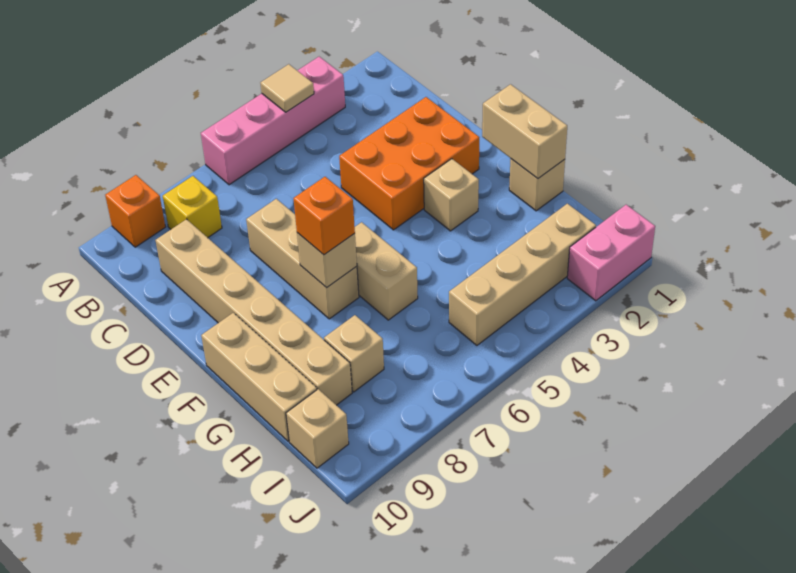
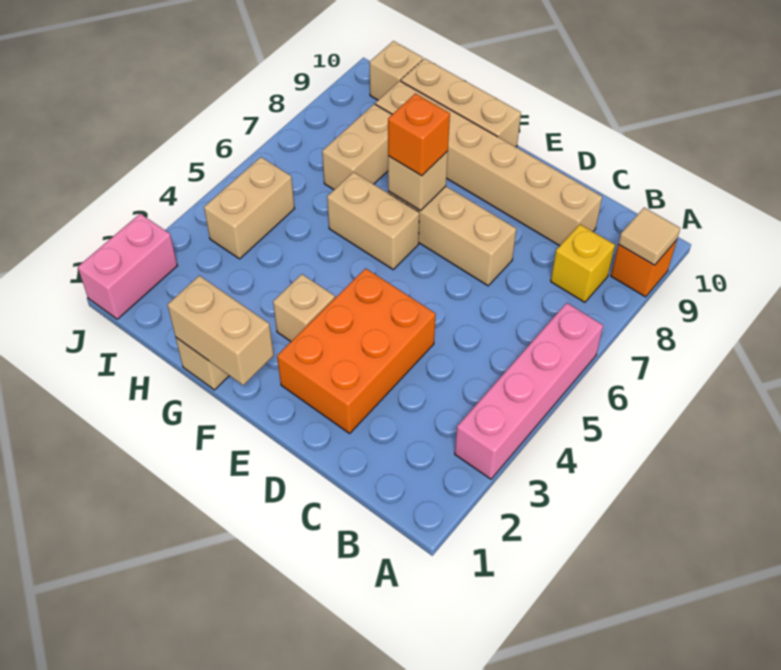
tan 1x1 tile [261,64,314,112] -> tan 1x1 tile moved to [619,208,680,265]
tan 1x1 brick [324,315,384,392] -> tan 1x2 brick [322,104,392,190]
tan 1x4 brick [449,204,596,345] -> tan 1x2 brick [204,157,295,259]

